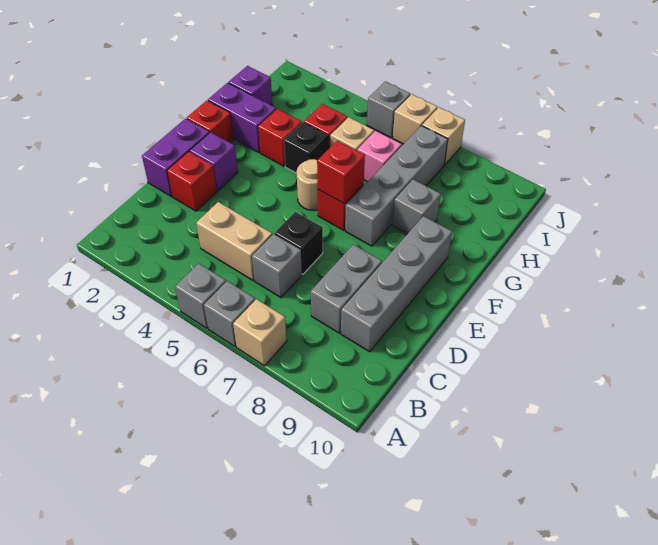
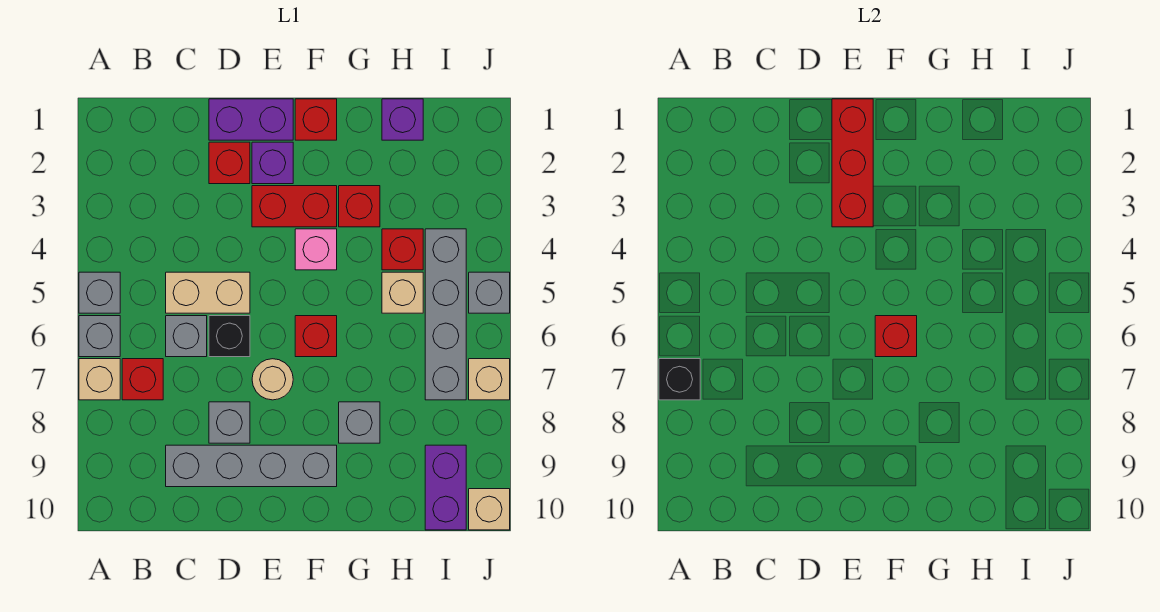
none -> red 1x1 brick [122,359,163,400]
tan 1x2 brick [196,202,272,280] -> tan 1x2 brick turned to [166,272,250,313]
grey 1x2 brick [311,245,382,333] -> grey 1x1 brick [209,402,250,443]
none -> red 1x3 brick [832,99,873,227]
none -> red 1x2 brick [252,186,337,227]
tan 1x1 round brick [297,159,318,211] -> tan 1x1 round brick moved to [252,359,293,400]
grey 1x4 brick [345,126,448,246] -> grey 1x4 brick turned to [425,229,466,400]
purple 1x2 brick [208,83,276,153] -> purple 1x2 brick moved to [425,445,466,530]
black 1x1 brick [284,122,328,173] -> black 1x1 brick moved to [659,359,700,400]
pink 1x1 brick [357,131,402,182] -> pink 1x1 brick moved to [295,229,337,270]
tan 1x1 brick [393,94,437,144] -> tan 1x1 brick moved to [469,489,510,530]

